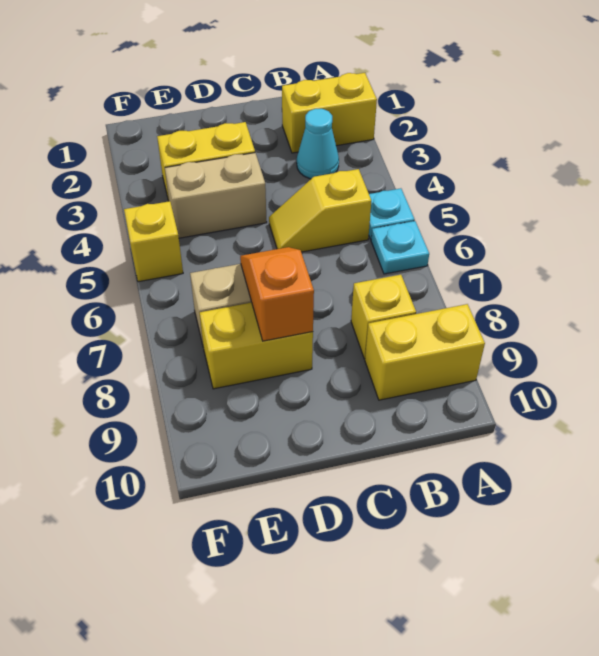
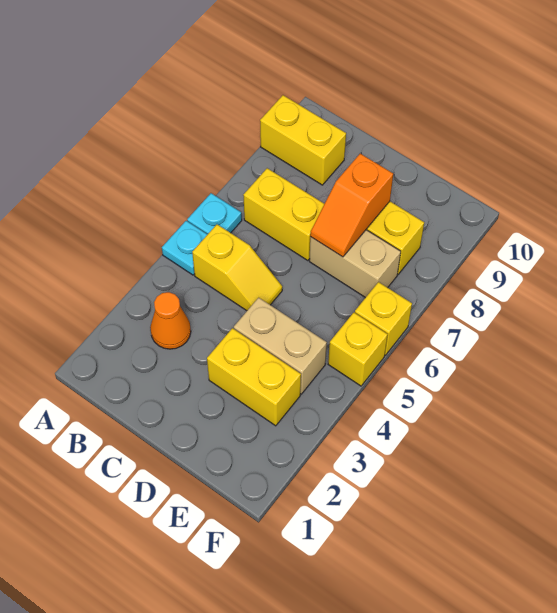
yellow 1x2 brick [282,73,377,153] -> yellow 1x2 brick moved to [243,168,324,261]
cyan 1x1 cone [297,109,339,179] -> orange 1x1 cone [150,292,191,349]
yellow 1x1 brick [351,275,416,359] -> yellow 1x1 brick moved to [355,282,412,355]

